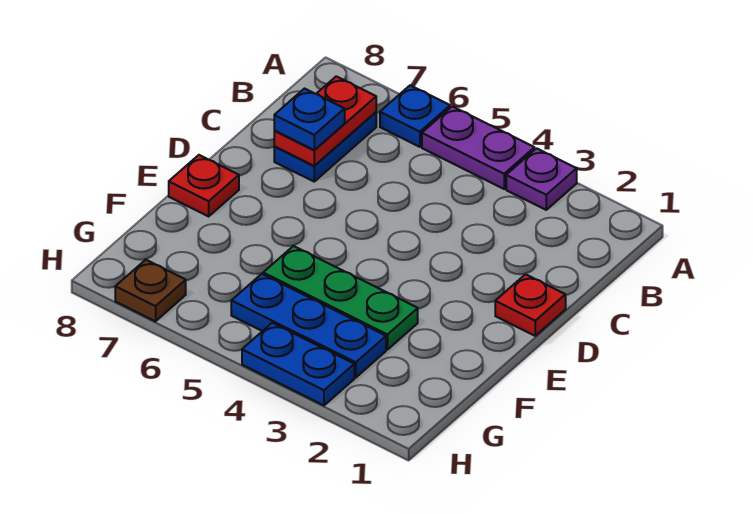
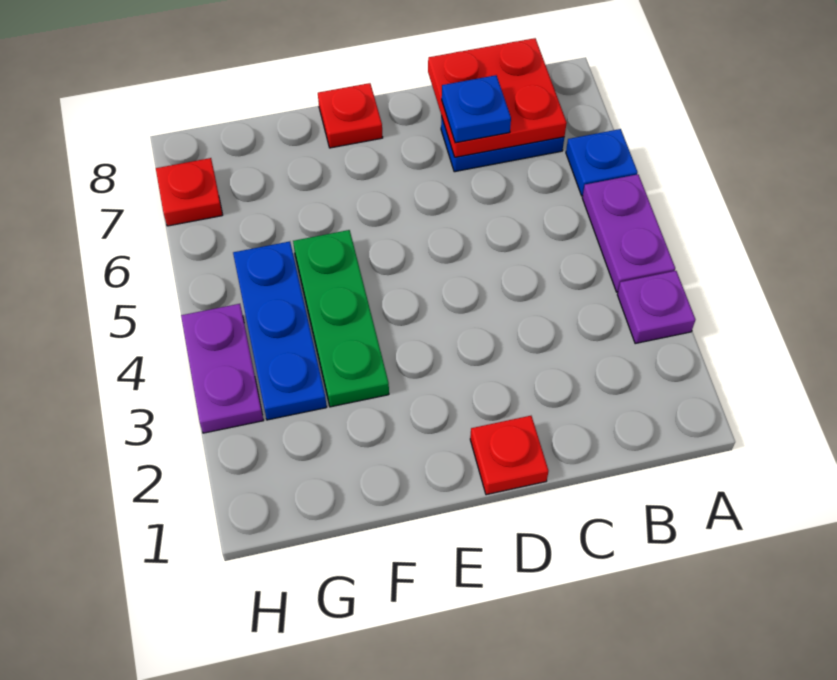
red 1x2 plate [274,76,376,166] -> red 2x2 plate [428,38,567,157]
blue 1x2 plate [242,323,354,405] -> purple 1x2 plate [181,304,264,433]
brown 1x1 plate [115,260,186,321] -> red 1x1 plate [156,158,223,226]

